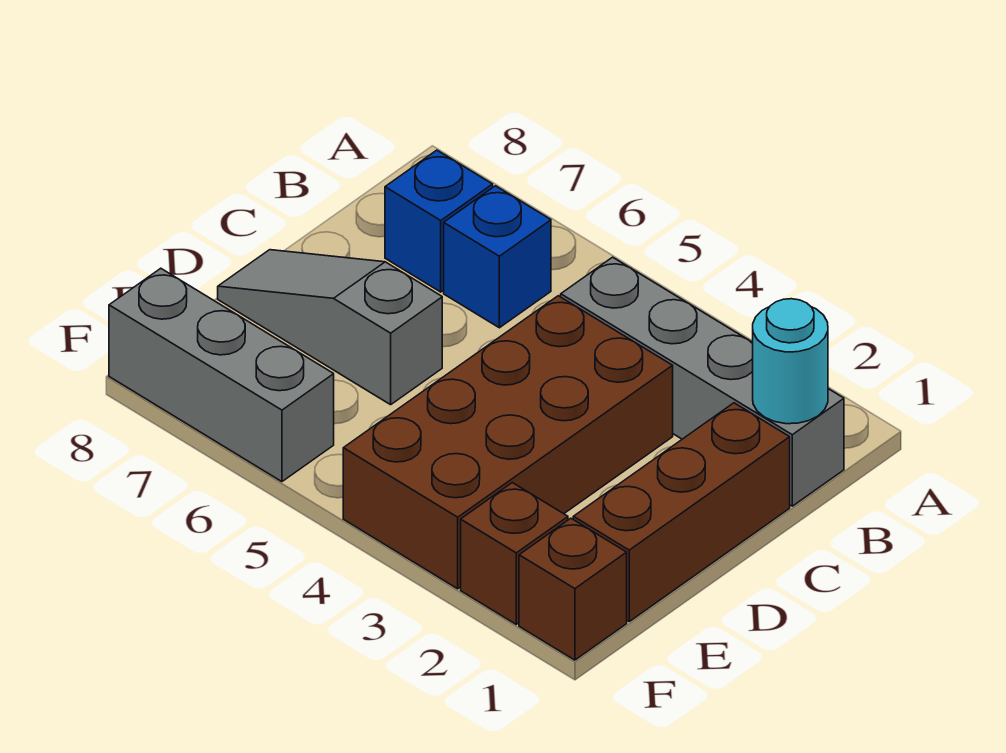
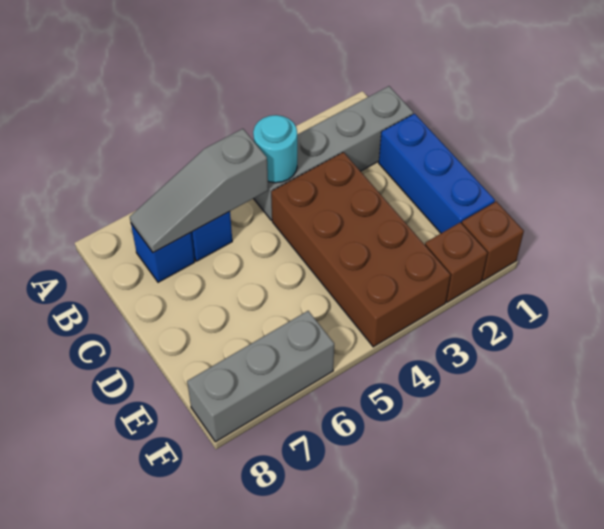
cyan 1x1 round brick [753,299,828,424] -> cyan 1x1 round brick moved to [253,115,297,183]
brown 1x3 brick [573,403,790,621] -> blue 1x3 brick [379,114,495,233]
grey 1x3 slope [218,250,442,405] -> grey 1x3 slope moved to [130,129,268,253]

